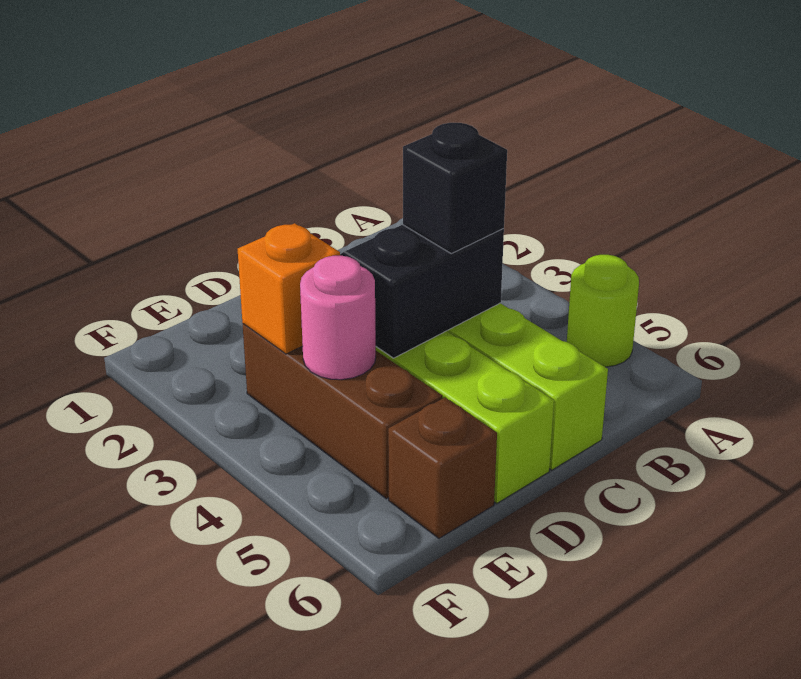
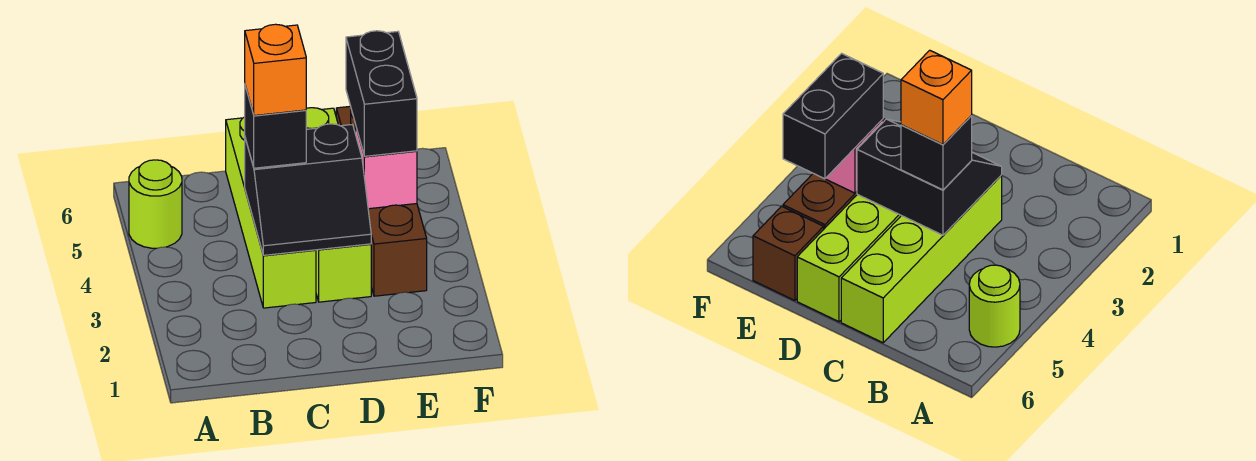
orange 1x1 brick [238,223,340,354] -> orange 1x1 brick moved to [245,24,306,116]
pink 1x1 round brick [300,256,376,380] -> pink 1x1 brick [355,125,417,209]
none -> black 1x2 brick [346,31,417,156]

